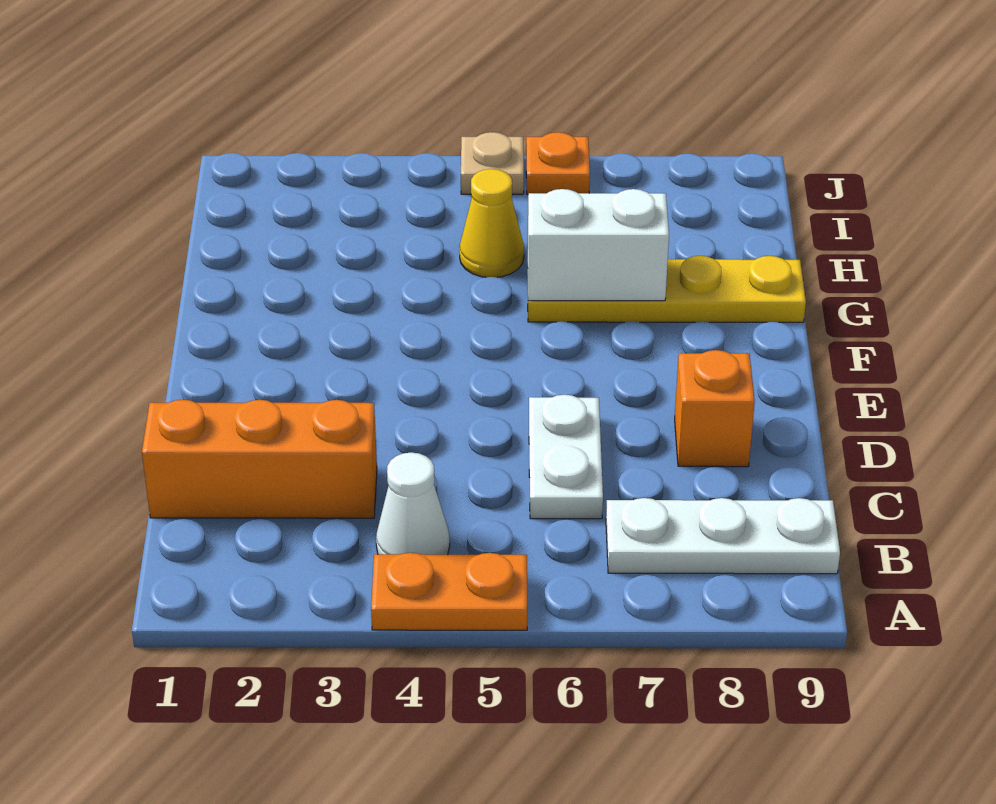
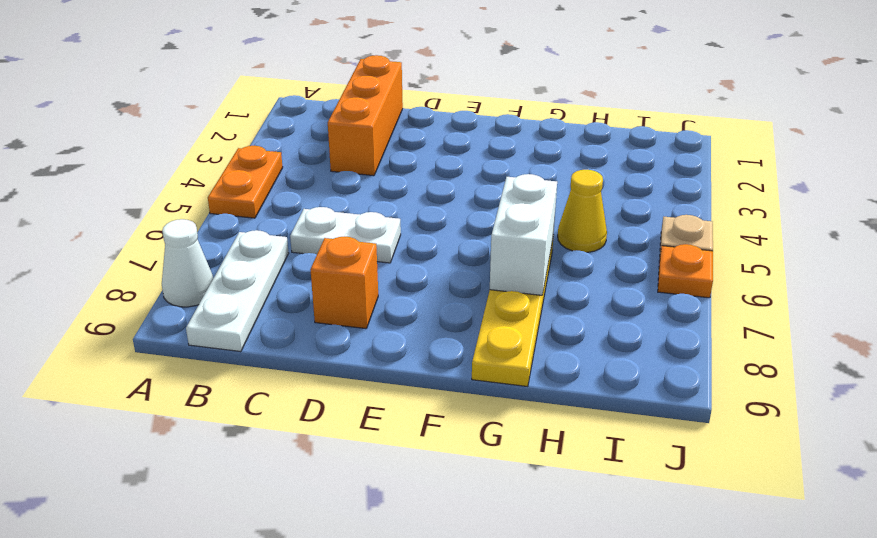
white 1x1 cone [376,452,450,555] -> white 1x1 cone moved to [162,219,213,307]

